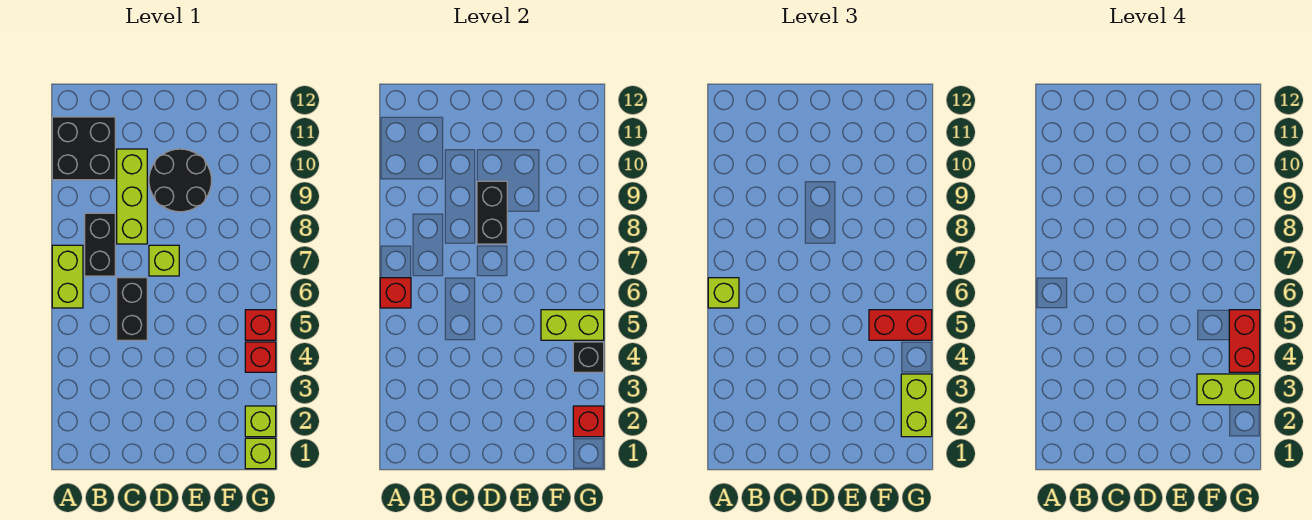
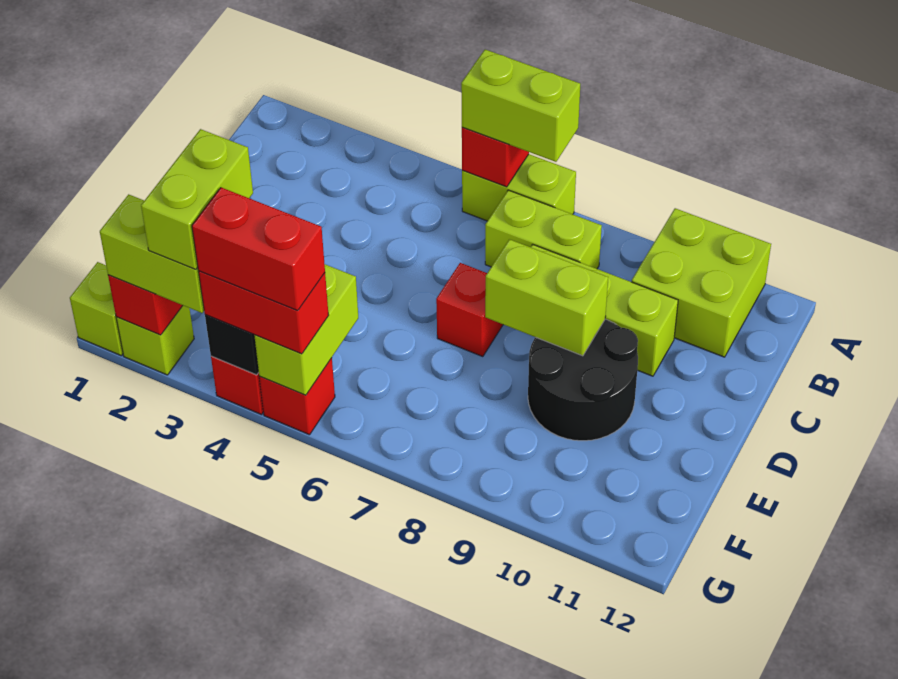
lime 1x1 brick [708,278,739,308] -> lime 1x2 brick [461,50,580,162]
black 2x2 brick [52,117,115,180] -> lime 2x2 brick [632,208,771,357]
black 1x2 brick [85,213,115,276] -> lime 1x2 brick [485,190,602,269]
black 1x2 brick [117,278,147,340] -> none
lime 1x1 brick [149,245,179,276] -> red 1x1 brick [436,263,503,357]
black 1x2 brick [477,181,507,244] -> lime 1x2 brick [485,239,608,356]
red 1x2 brick [869,310,932,340] -> red 1x2 brick turned to [199,271,329,354]

